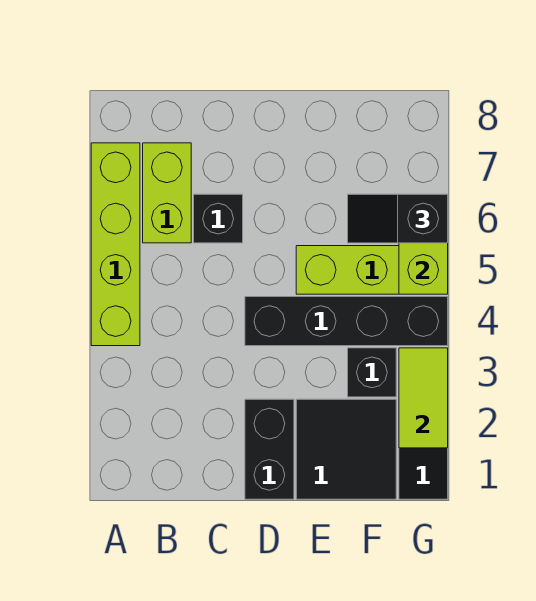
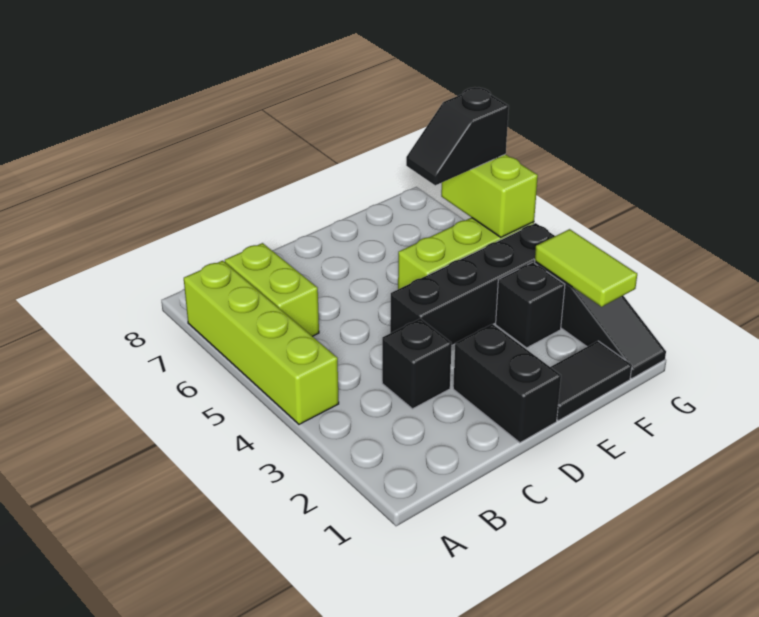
black 1x1 brick [194,194,243,243] -> black 1x1 brick moved to [382,319,452,409]
black 2x2 tile [296,399,396,499] -> black 1x2 tile [551,341,632,421]

